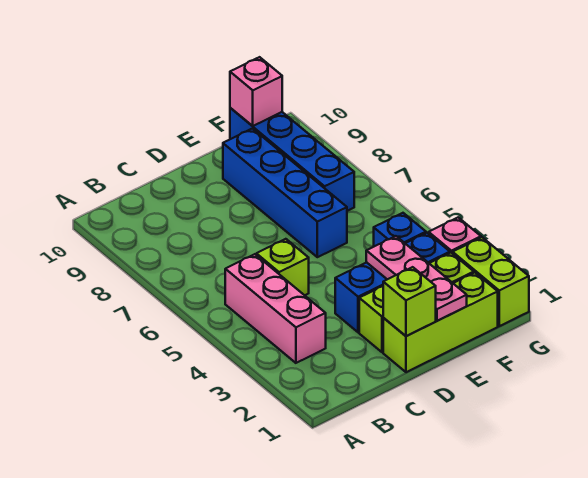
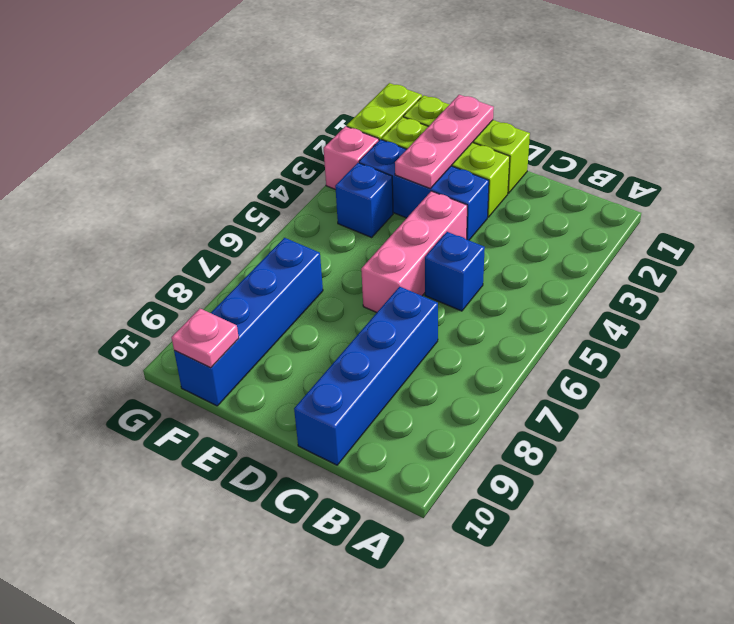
pink 1x3 brick [225,254,326,363] -> pink 1x3 brick moved to [361,191,467,312]
lime 1x1 brick [256,239,309,295] -> blue 1x1 brick [425,232,485,311]
lime 1x1 brick [383,267,436,336] -> none
blue 1x4 brick [223,129,347,257] -> blue 1x4 brick moved to [294,287,438,465]
pink 1x1 brick [230,57,282,126] -> pink 1x1 plate [172,309,239,368]

